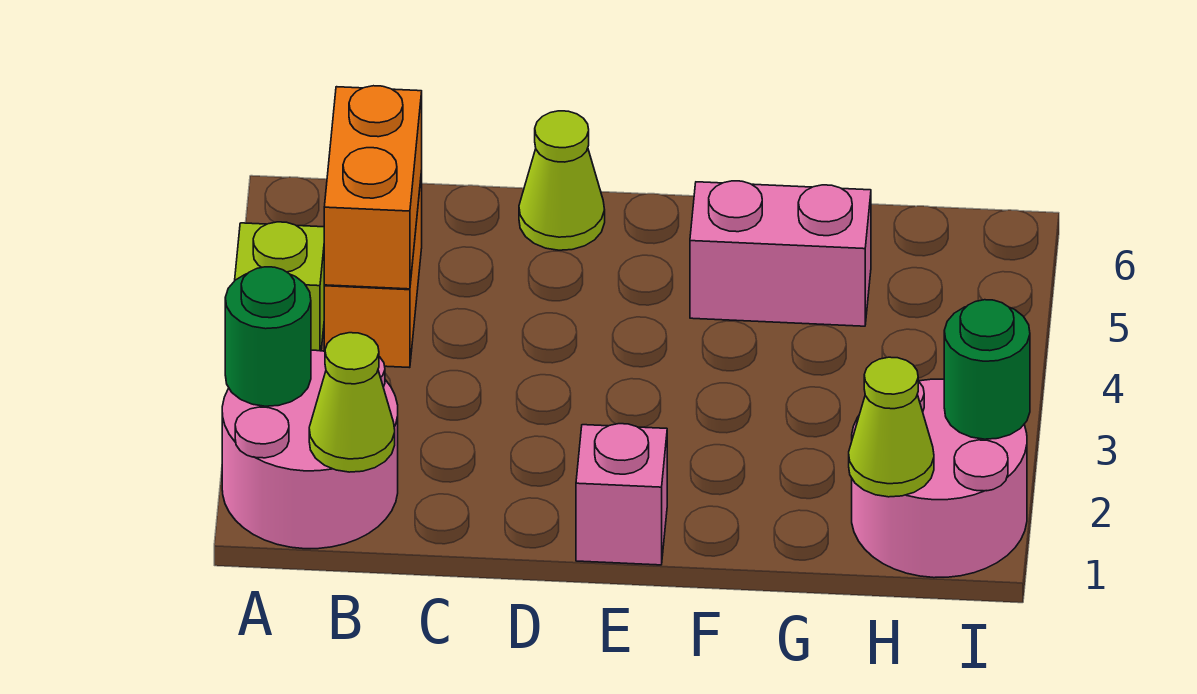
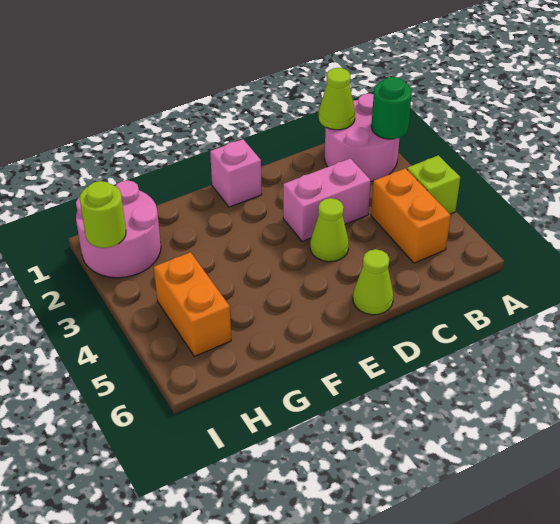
orange 1x2 brick [324,86,422,289] -> orange 1x2 brick moved to [154,252,231,356]
pink 1x2 brick [690,181,871,326] -> pink 1x2 brick moved to [283,158,371,241]
lime 1x1 cone [849,357,934,497] -> lime 1x1 cone moved to [310,198,349,262]
green 1x1 round brick [944,300,1030,439] -> lime 1x1 round brick [80,181,126,248]

